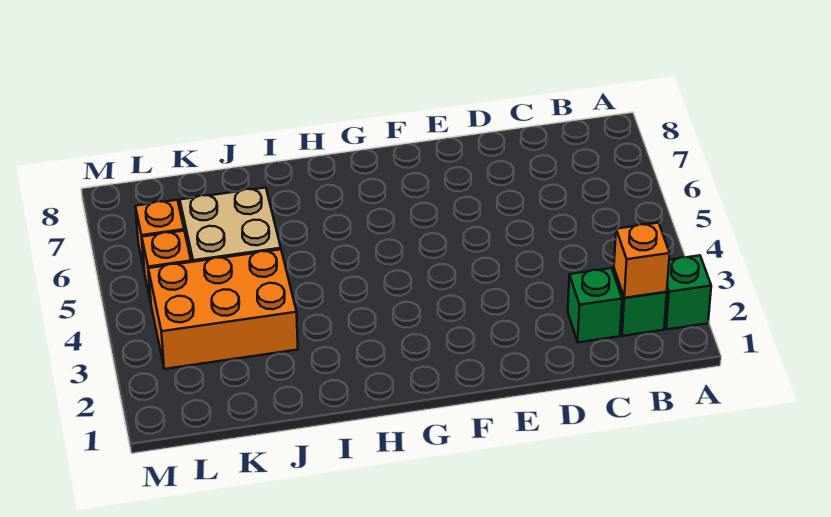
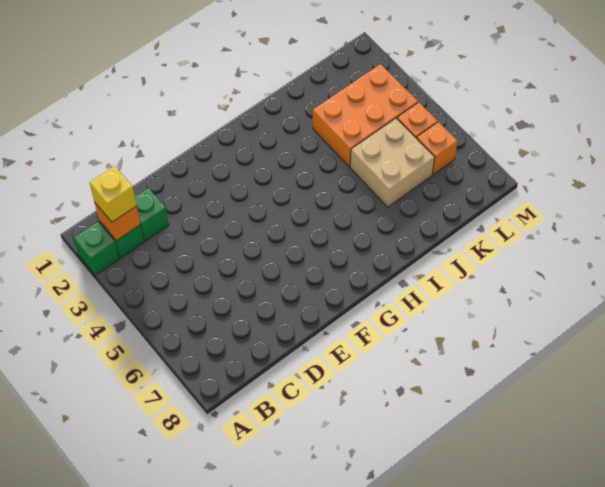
none -> yellow 1x1 brick [90,166,137,222]

